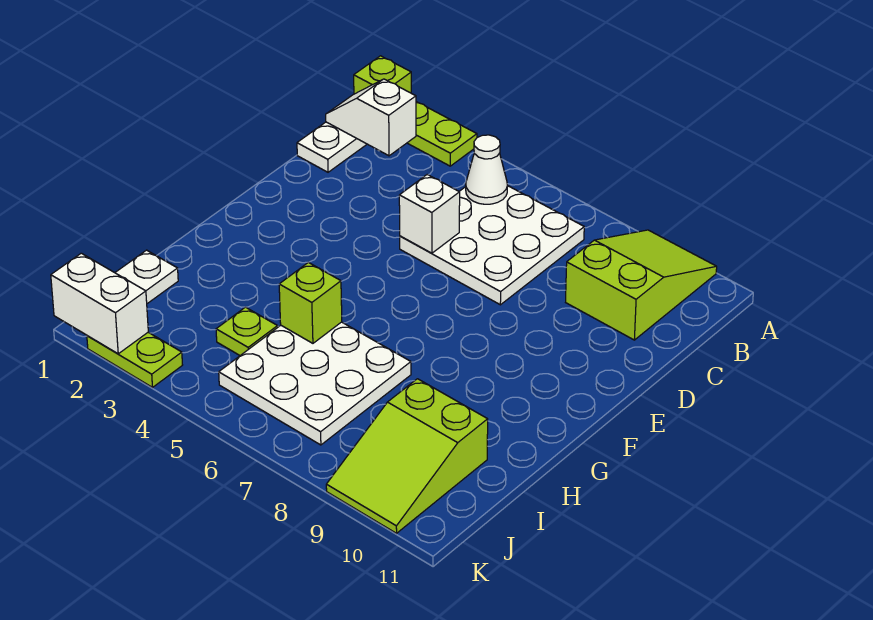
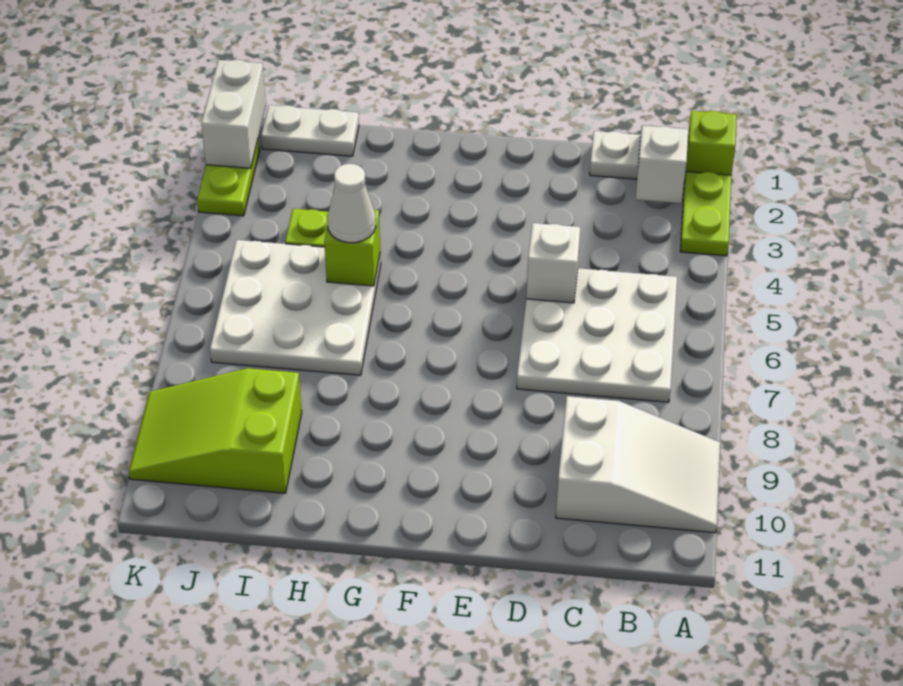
lime 2x3 slope [566,230,717,340] -> white 2x3 slope [556,396,720,533]
white 1x1 cone [466,135,508,204] -> white 1x1 cone moved to [327,164,376,243]

